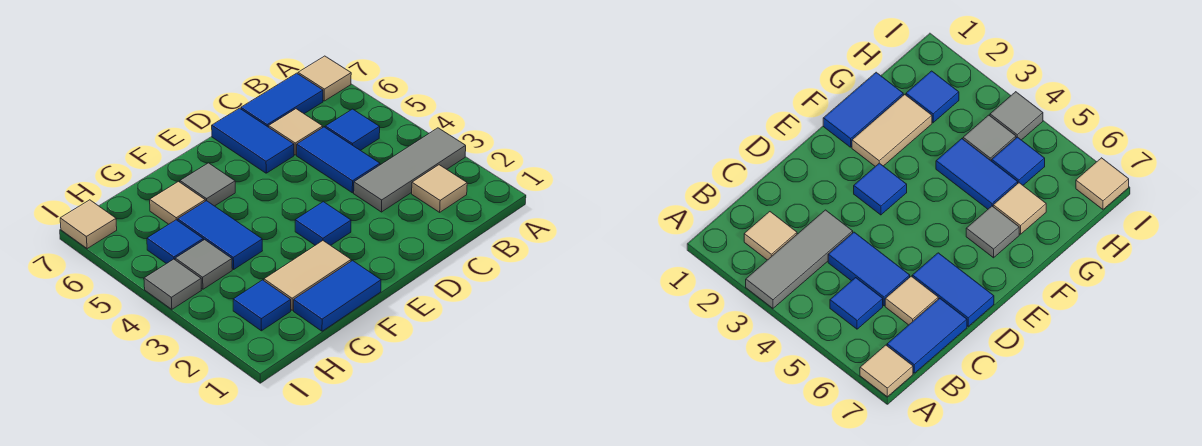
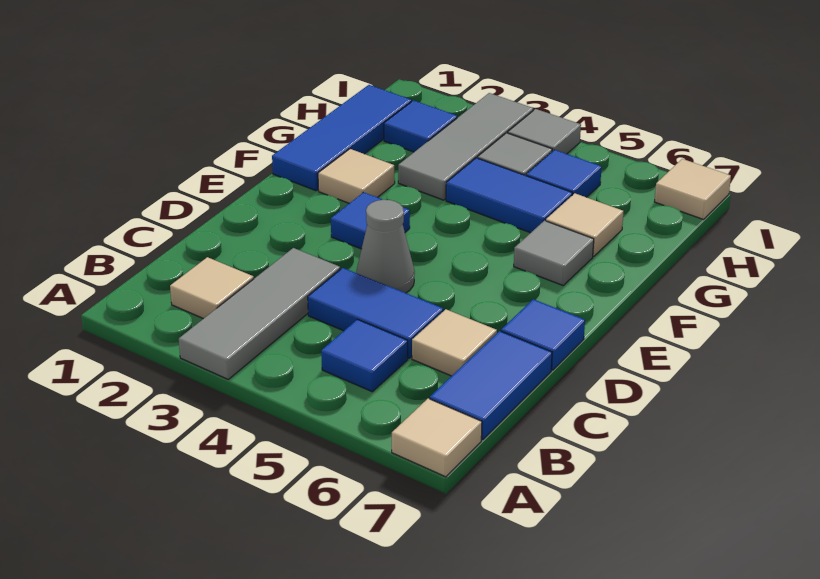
none -> grey 1x1 cone [356,200,415,293]
blue 1x2 tile [212,108,294,173] -> blue 1x1 tile [501,299,585,370]
blue 1x2 tile [294,261,381,331] -> blue 1x3 tile [272,85,411,191]
tan 1x2 tile [264,241,351,310] -> tan 1x1 tile [318,149,395,203]
none -> grey 1x3 tile [398,93,533,200]

